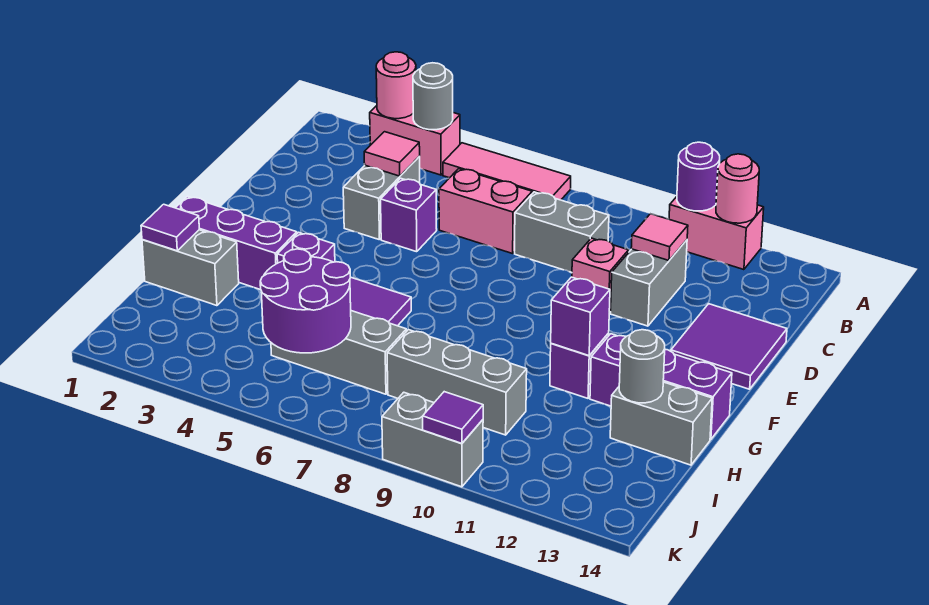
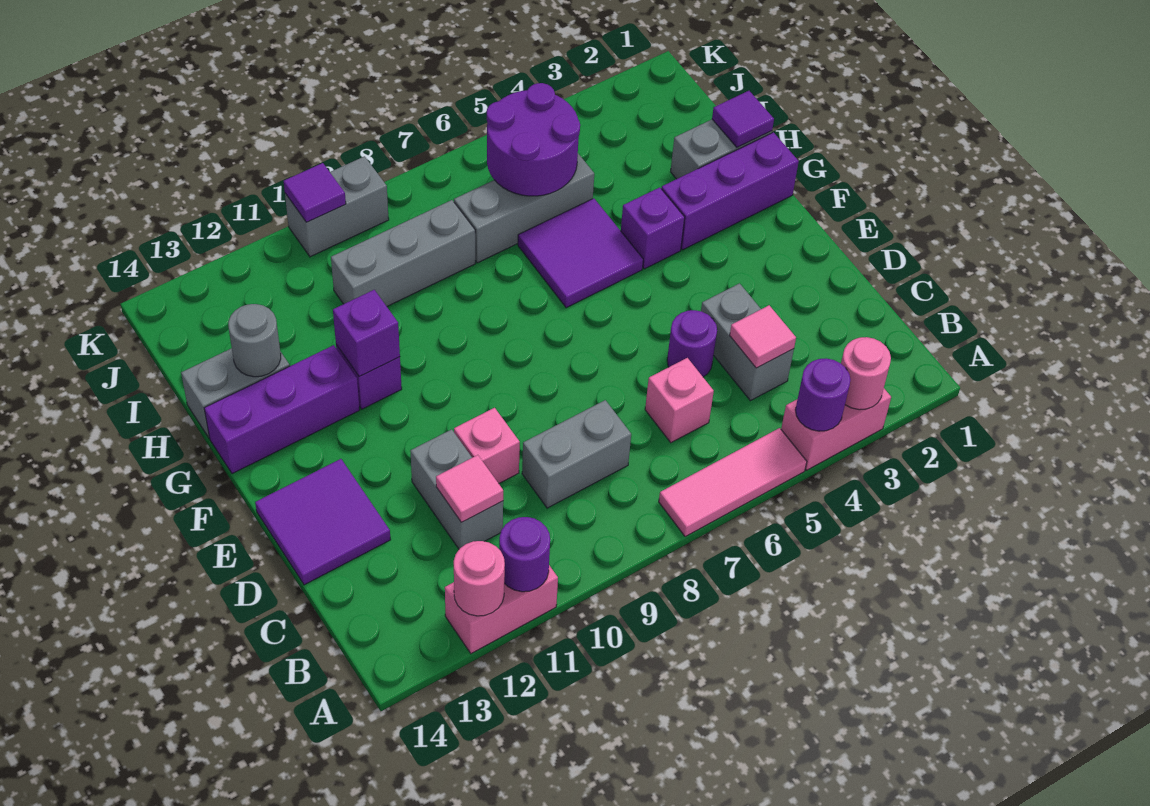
grey 1x1 round brick [413,63,453,130] -> purple 1x1 round brick [795,358,851,431]
pink 1x2 brick [439,169,532,254] -> pink 1x1 brick [645,358,714,443]
purple 1x1 brick [381,178,437,252] -> purple 1x1 round brick [667,310,717,377]

